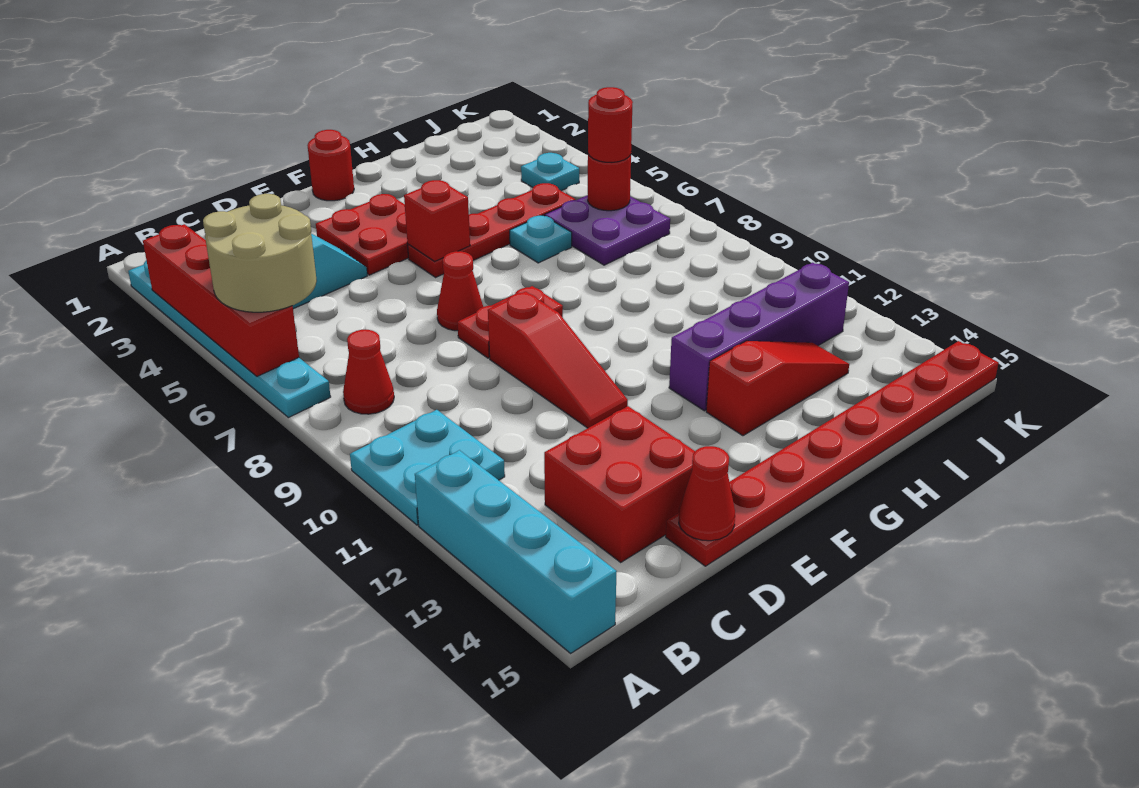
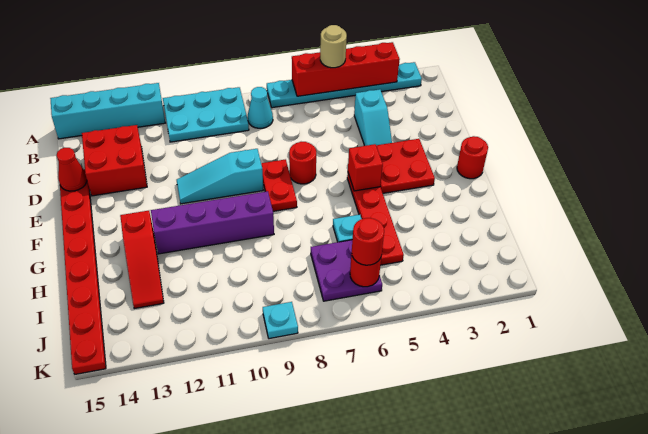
tan 2x2 round brick [203,194,317,312] -> tan 1x1 round brick [320,25,347,68]
cyan 2x2 plate [350,410,505,525] -> cyan 2x3 plate [163,87,249,142]
red 1x1 cone [343,330,394,414] -> cyan 1x1 cone [248,87,273,128]
red 1x1 cone [437,251,483,331] -> red 1x1 round brick [289,142,316,184]
red 1x3 slope [488,292,628,428] -> cyan 1x3 slope [177,149,263,204]
purple 1x4 brick [669,263,849,411] -> purple 1x4 brick turned to [151,191,274,254]
cyan 1x1 plate [521,153,579,191] -> cyan 1x1 plate moved to [263,302,298,339]

